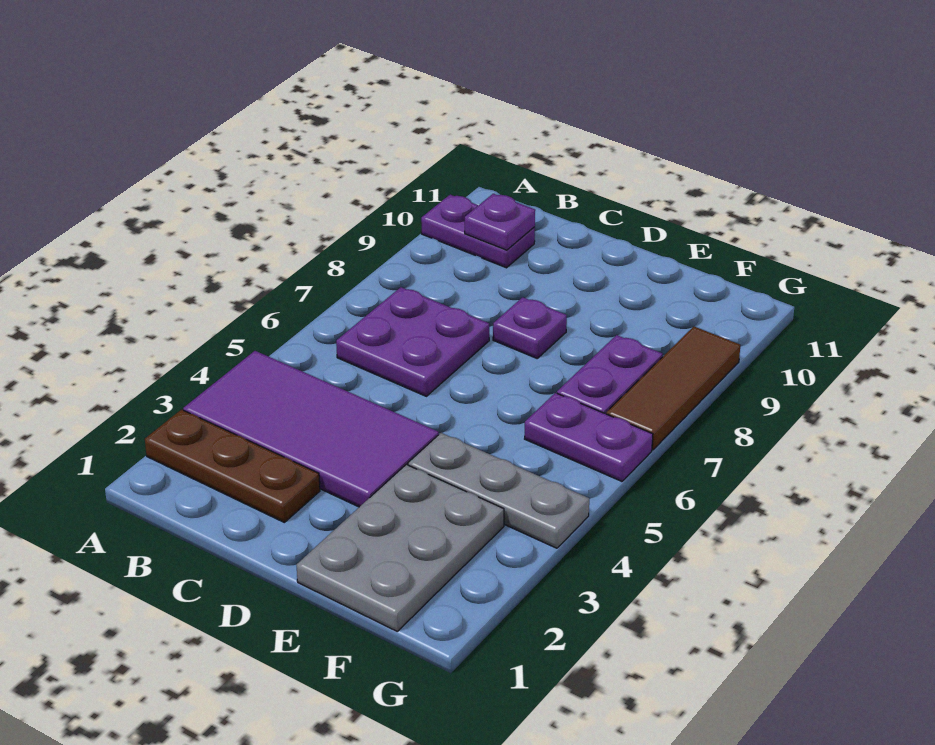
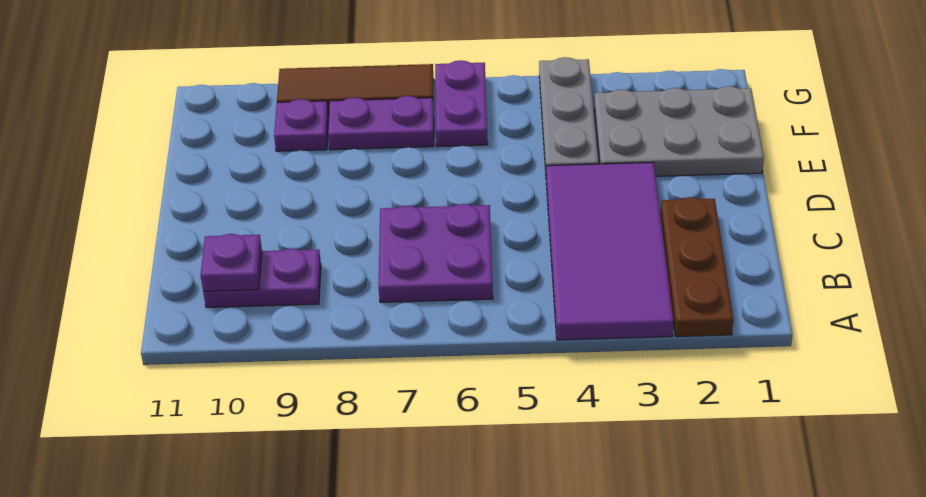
purple 1x2 plate [421,195,535,268] -> purple 1x2 plate turned to [203,249,321,307]
purple 1x1 plate [493,297,567,358] -> purple 1x1 plate moved to [274,99,329,151]

